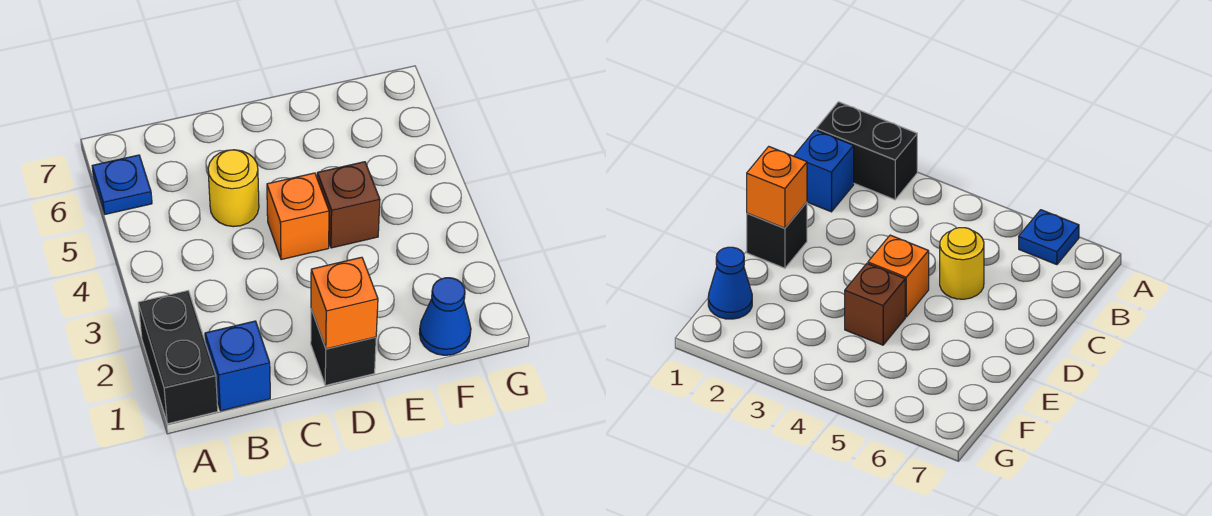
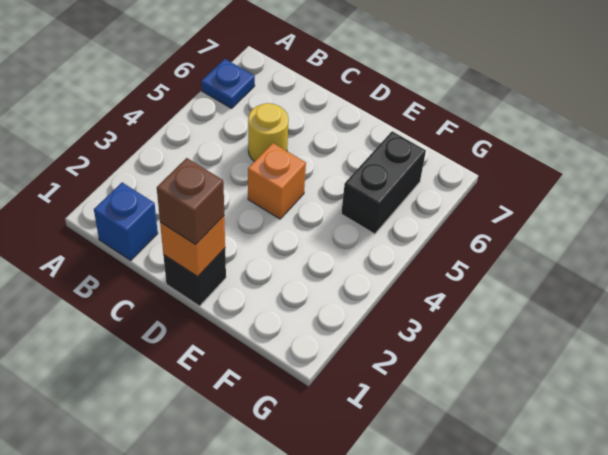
black 1x2 brick [138,291,218,424] -> black 1x2 brick moved to [341,131,426,234]
brown 1x1 brick [317,162,380,248] -> brown 1x1 brick moved to [157,158,224,245]
blue 1x1 cone [419,278,471,355] -> none

